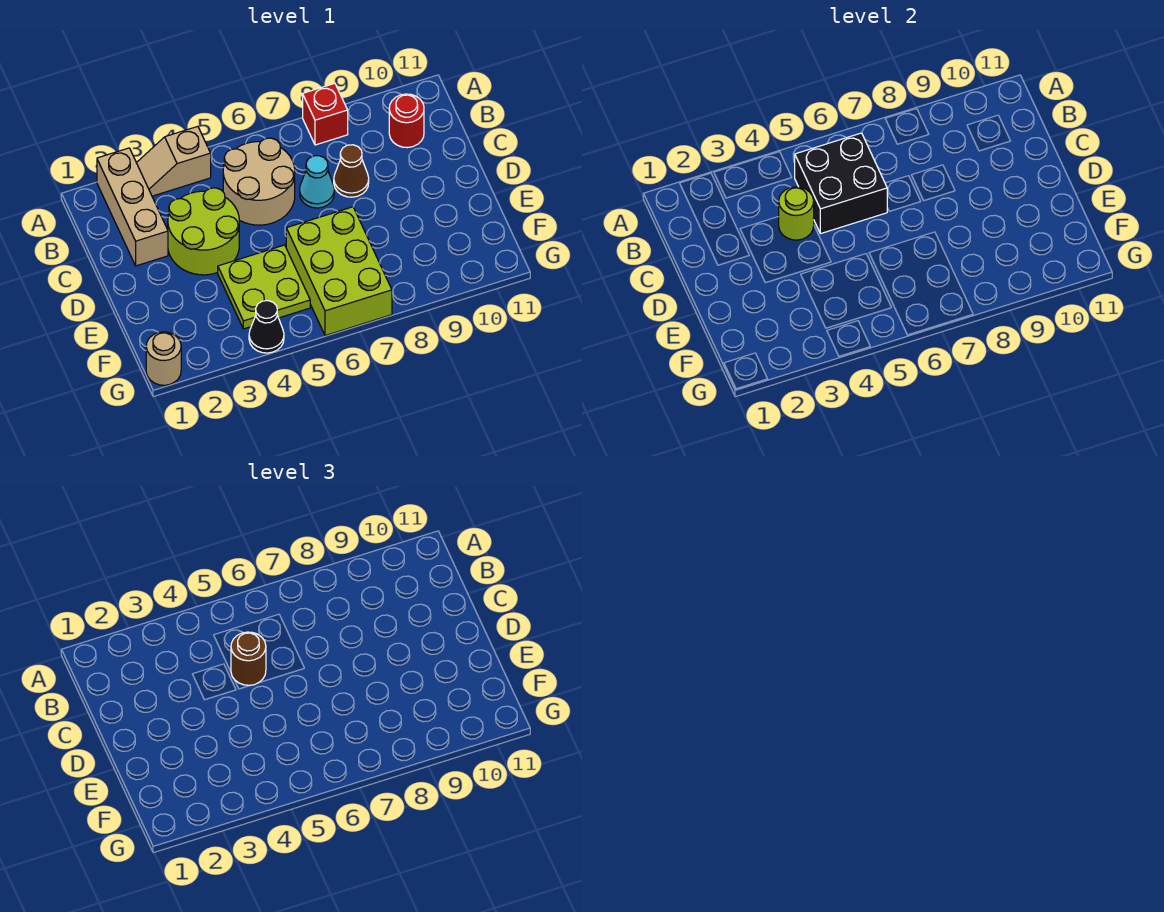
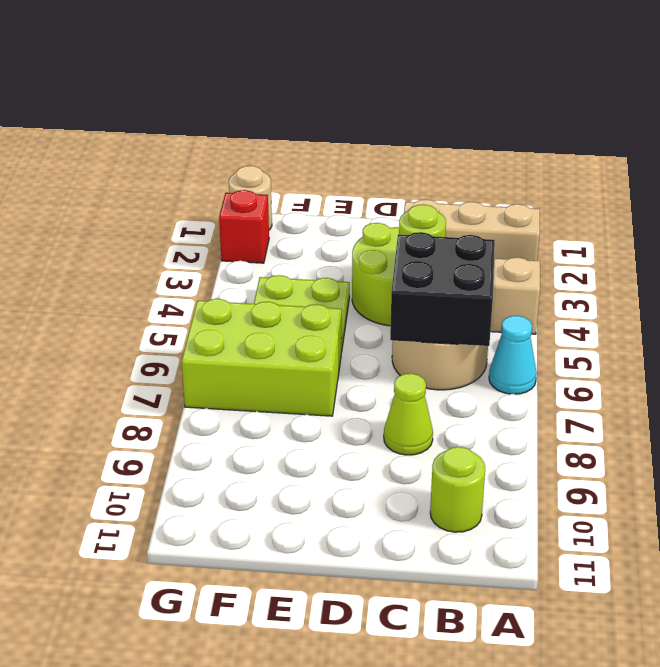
red 1x1 brick [303,83,348,145] -> red 1x1 brick moved to [219,190,269,263]
red 1x1 round brick [389,94,424,148] -> lime 1x1 round brick [430,447,485,532]
brown 1x1 round brick [231,632,266,686] -> none
cyan 1x1 cone [300,156,334,208] -> cyan 1x1 cone moved to [489,316,537,394]
brown 1x1 cone [334,145,369,197] -> lime 1x1 cone [384,373,433,455]
black 1x1 cone [249,301,284,353] -> none

